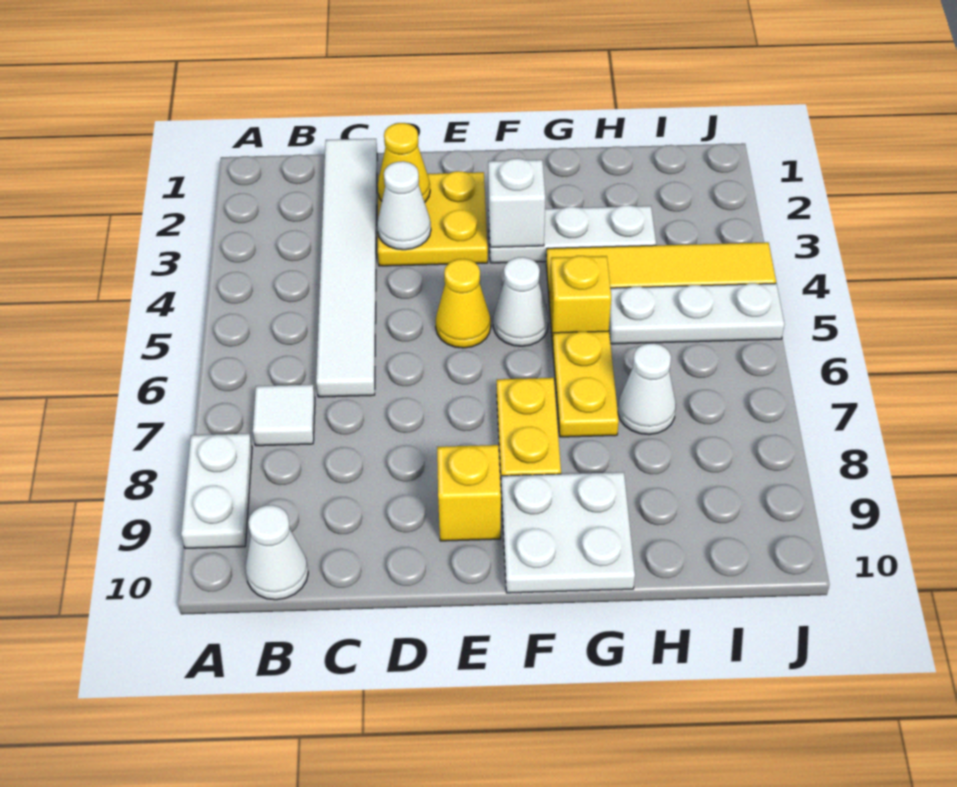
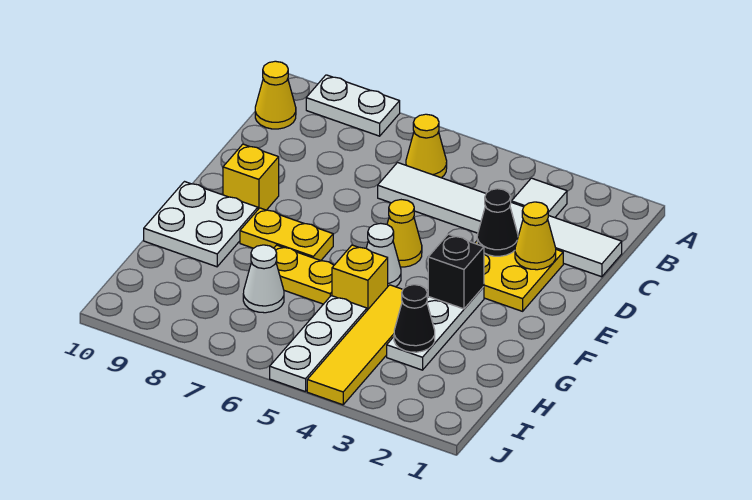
none -> yellow 1x1 cone [406,114,447,178]
white 1x1 tile [253,384,315,446] -> white 1x1 tile moved to [511,178,567,218]
white 1x1 cone [245,505,308,600] -> yellow 1x1 cone [255,61,296,129]
white 1x1 cone [377,161,431,250] -> black 1x1 cone [477,189,518,256]
white 1x1 brick [488,158,545,247] -> black 1x1 brick [428,234,484,309]
none -> black 1x1 cone [394,285,435,352]

